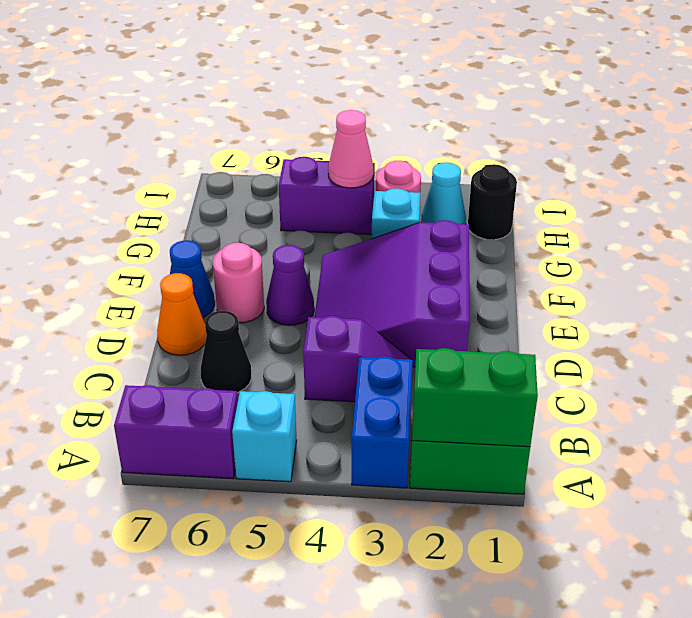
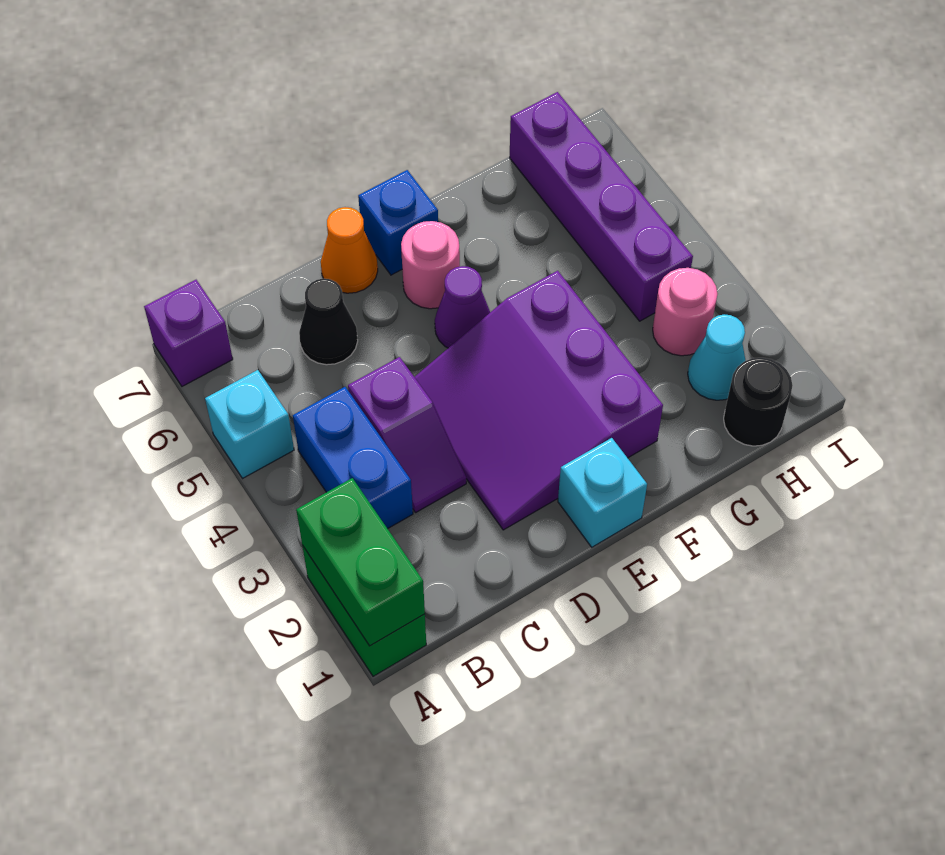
blue 1x2 brick [352,356,413,488] -> blue 1x2 brick turned to [293,387,413,529]
purple 1x2 brick [114,385,238,478] -> purple 1x1 brick [144,280,233,386]
purple 3x3 slope [315,220,469,367] -> purple 3x3 slope turned to [415,271,663,530]
blue 1x1 cone [170,240,215,318] -> blue 1x1 brick [358,170,438,275]
cyan 1x1 brick [372,188,420,239] -> cyan 1x1 brick moved to [558,438,647,547]
purple 1x2 brick [279,157,375,235] -> purple 1x4 brick [510,92,693,321]
pink 1x1 cone [328,110,374,188] -> none

